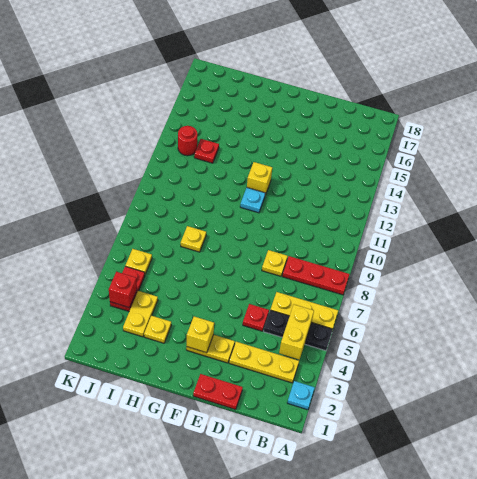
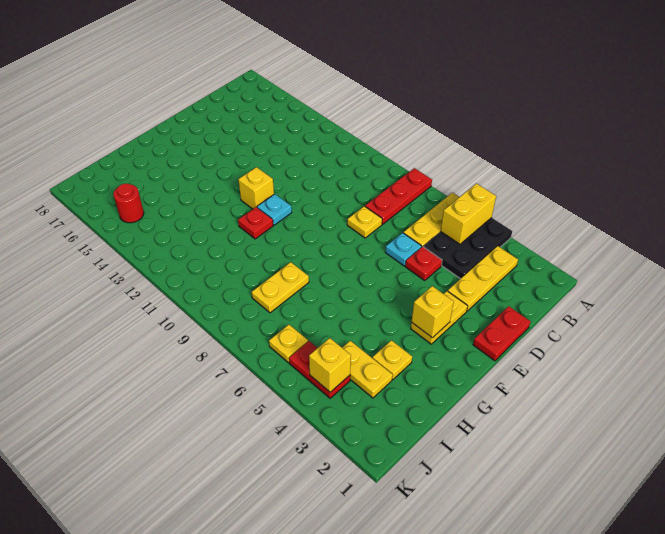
cyan 1x1 plate [287,381,315,410] -> cyan 1x1 plate moved to [385,233,422,266]
black 1x3 plate [264,310,333,351] -> black 2x3 plate [423,218,512,279]
yellow 1x2 brick [279,305,314,359] -> yellow 1x2 brick turned to [441,184,496,244]
yellow 1x1 plate [181,226,206,252] -> yellow 1x2 plate [252,262,309,313]
red 1x1 plate [194,139,219,163] -> red 1x1 plate moved to [238,207,273,239]
red 1x1 brick [109,272,137,308] -> yellow 1x1 brick [309,338,351,392]
red 1x1 round brick [178,126,197,156] -> red 1x1 round brick moved to [113,184,144,223]

